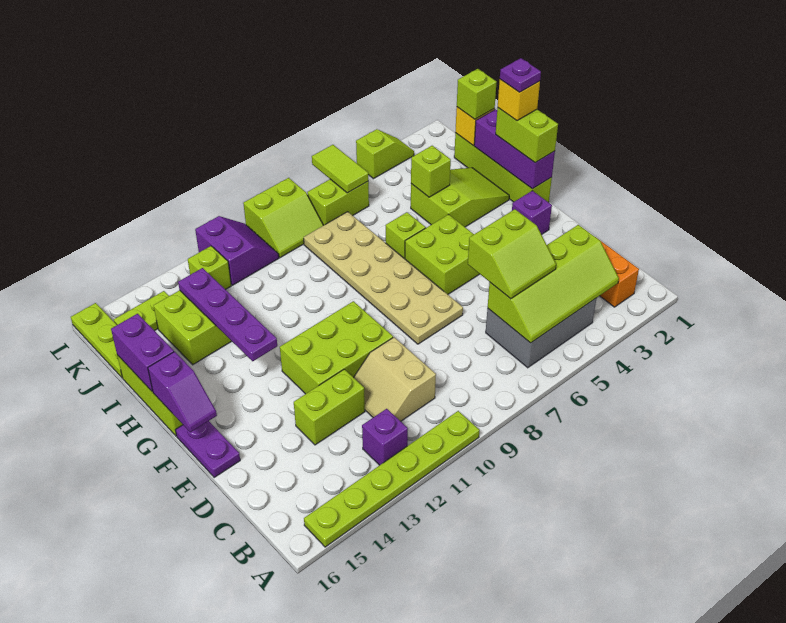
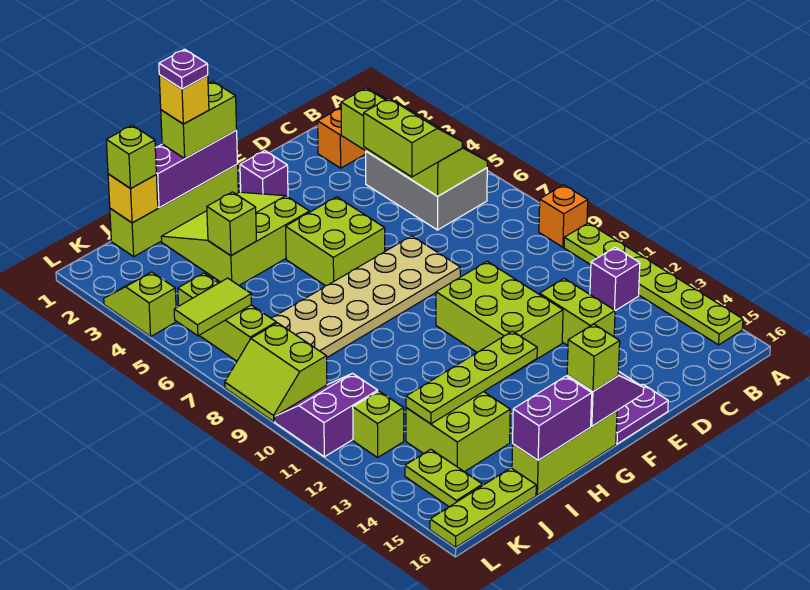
none -> orange 1x1 brick [539,185,588,247]
tan 2x2 slope [354,337,436,421] -> none
purple 1x4 plate [178,268,277,361] -> lime 1x4 plate [406,331,537,424]
lime 2x3 slope [411,168,509,227] -> lime 3x3 slope [161,192,310,285]
lime 1x1 brick [386,212,426,259] -> lime 1x1 brick moved to [567,324,620,391]
lime 1x2 brick [307,179,369,225] -> lime 1x3 brick [178,273,276,361]
lime 2x2 slope [243,178,323,258] -> lime 2x2 slope turned to [225,323,327,422]

